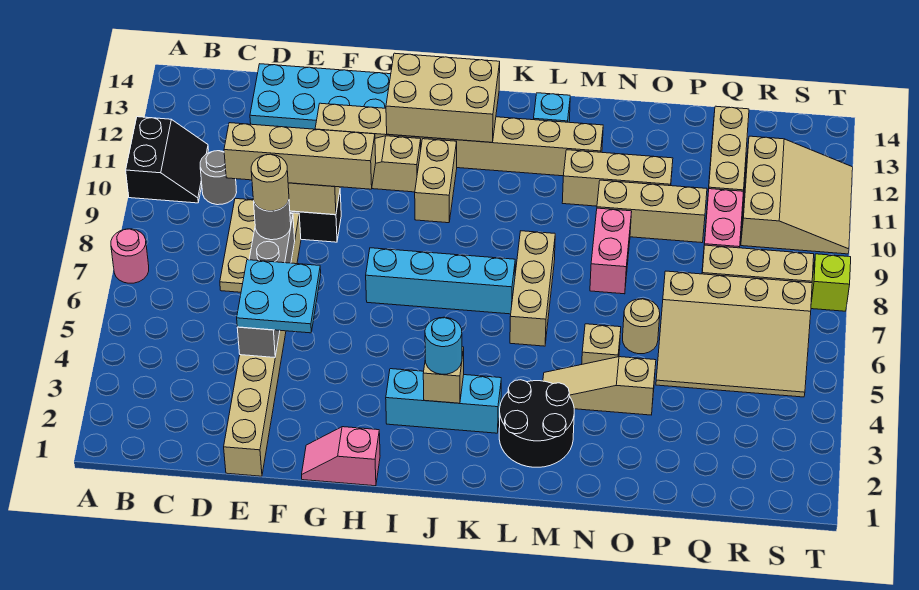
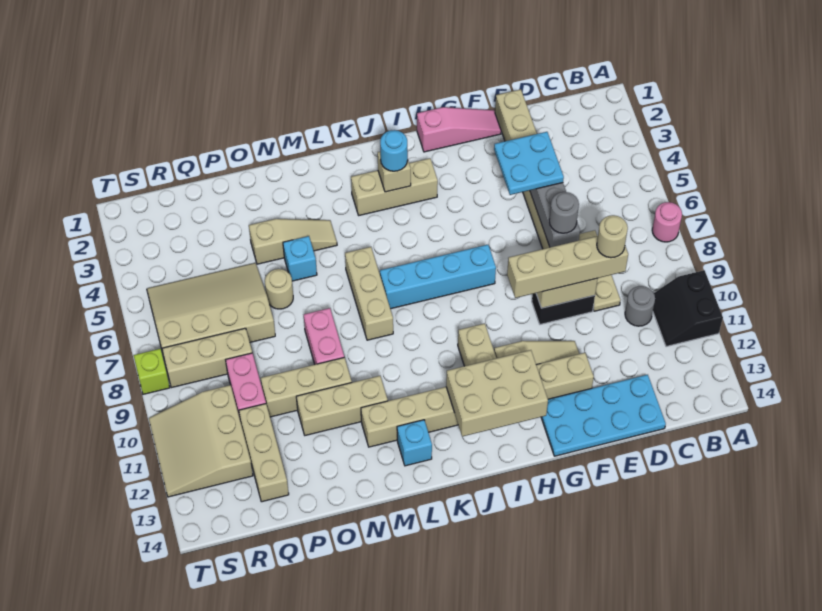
tan 1x1 round brick [251,154,289,211] -> tan 1x1 round brick moved to [597,215,628,258]
pink 1x2 slope [302,427,380,486] -> pink 1x3 slope [417,107,501,152]
cyan 1x3 brick [386,369,501,433] -> tan 1x3 brick [351,158,438,215]
black 2x2 round brick [499,380,574,467] -> none
tan 1x1 brick [582,324,621,364] -> cyan 1x1 brick [283,236,317,281]

